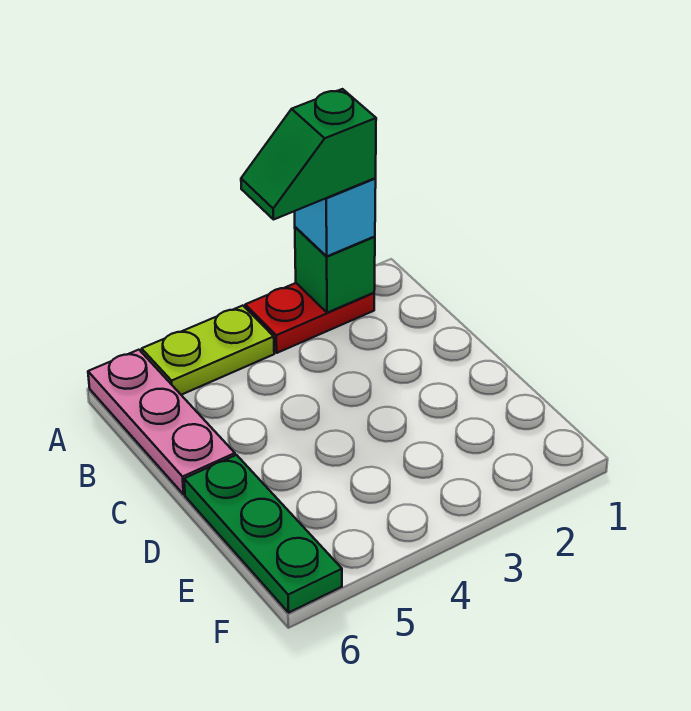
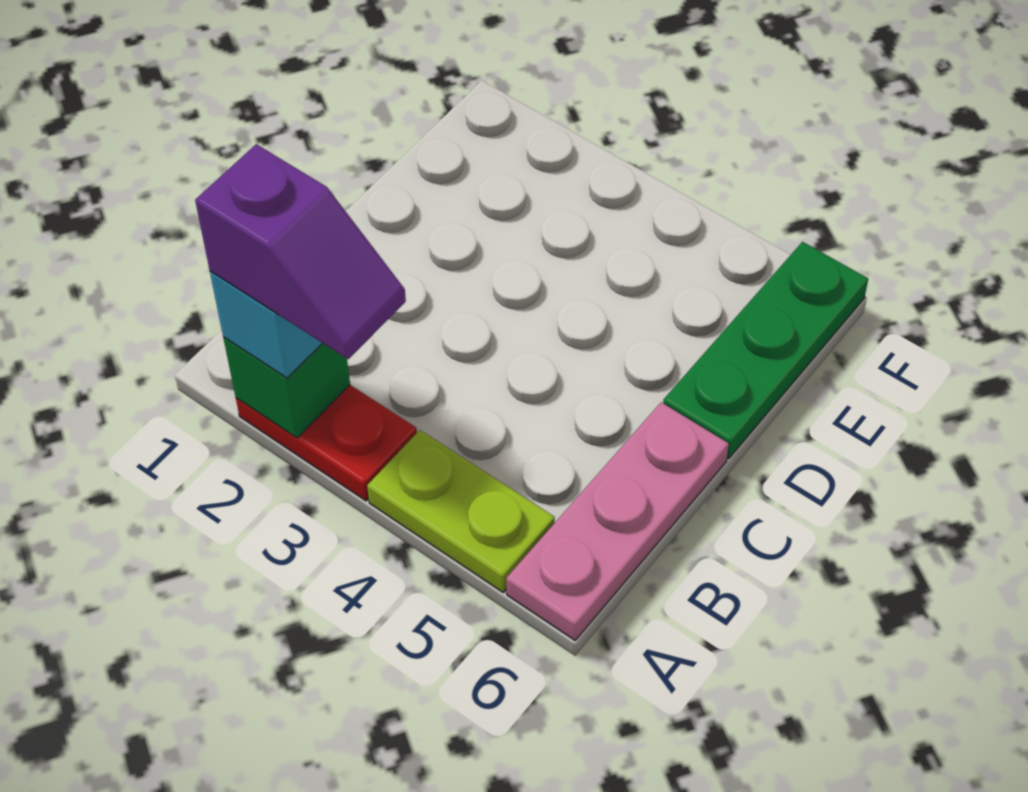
green 1x2 slope [241,89,376,220] -> purple 1x2 slope [195,144,406,359]

